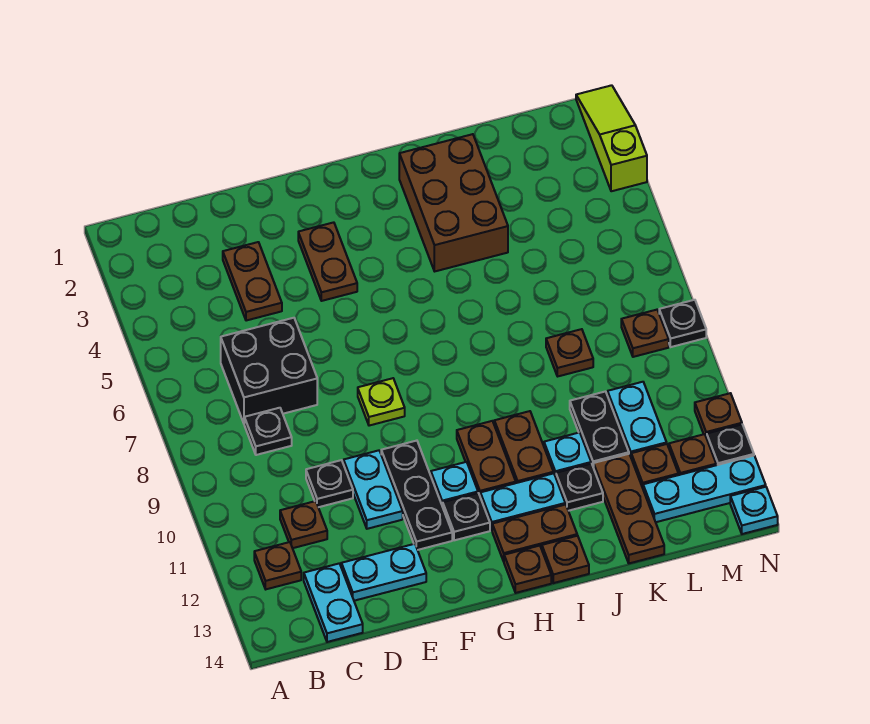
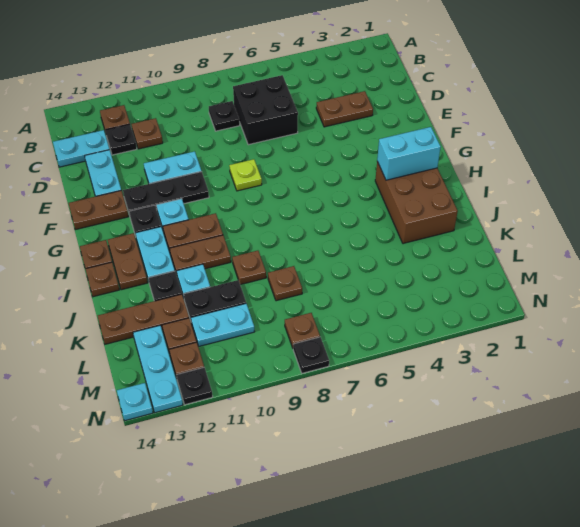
black 1x1 plate [306,460,353,507] -> black 1x1 plate moved to [105,124,137,155]
brown 1x2 plate [298,222,357,301] -> brown 1x2 plate moved to [69,190,128,230]
none -> cyan 1x2 brick [377,127,441,180]
brown 2x3 brick [399,134,508,271] -> brown 2x3 brick turned to [375,161,458,244]
lime 1x3 slope [576,85,647,191] -> none
brown 1x1 plate [695,393,742,438] -> brown 1x1 plate moved to [232,251,266,285]

